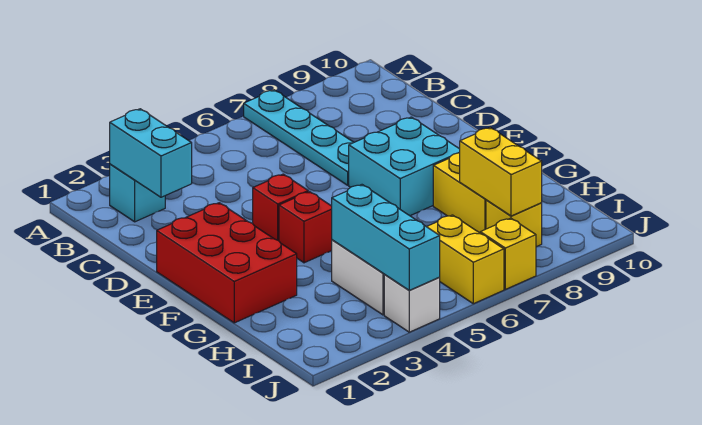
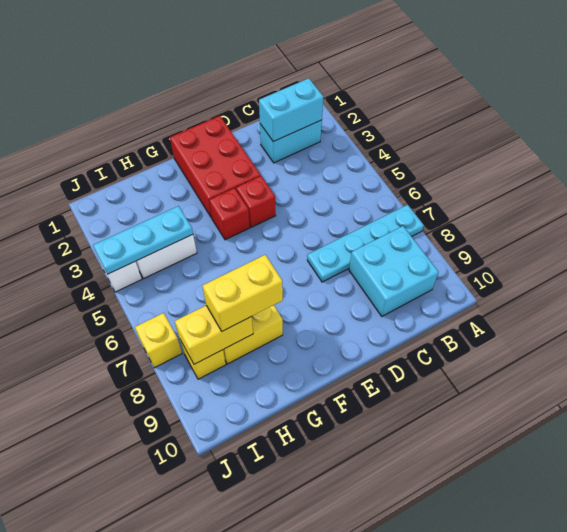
cyan 1x1 brick [110,164,165,222] -> cyan 1x2 brick [260,120,322,163]
red 2x3 brick [157,203,297,323] -> red 2x3 brick turned to [170,116,261,218]
cyan 2x2 brick [349,117,460,216] -> cyan 2x2 brick moved to [349,226,439,316]
cyan 1x3 brick [332,185,440,290] -> cyan 1x3 plate [93,206,193,274]
yellow 1x2 brick [427,215,504,304] -> yellow 1x2 brick moved to [202,255,283,331]

